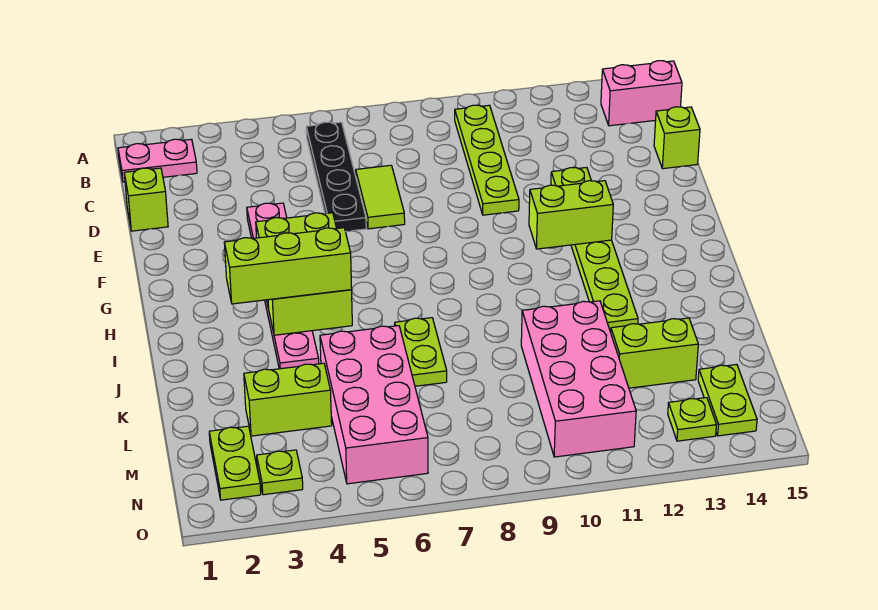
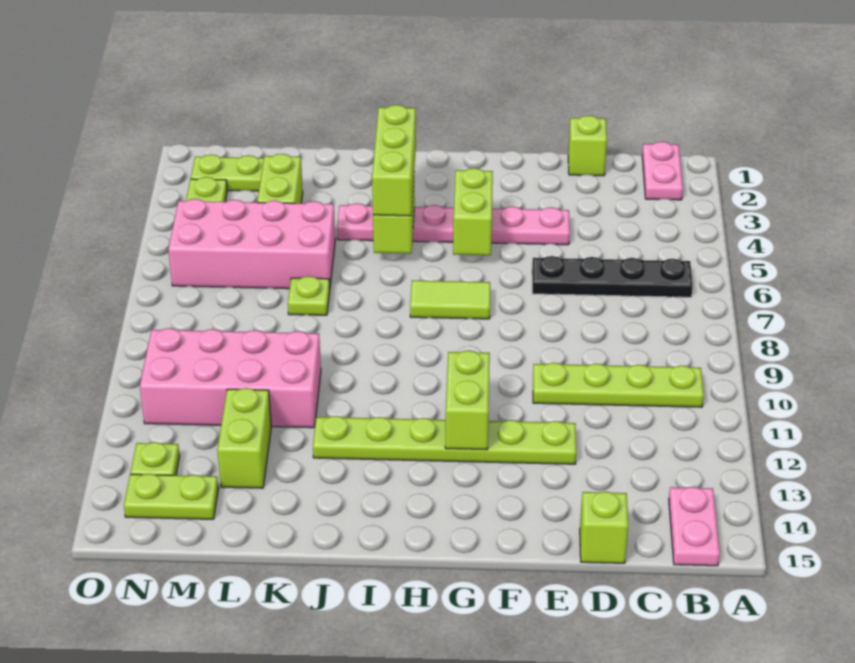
pink 1x2 brick [601,61,682,126] -> pink 1x2 plate [669,487,720,566]
lime 1x2 tile [356,165,405,229] -> lime 1x2 tile moved to [410,280,490,319]
lime 1x2 plate [395,318,447,386] -> lime 1x1 plate [288,276,330,315]

